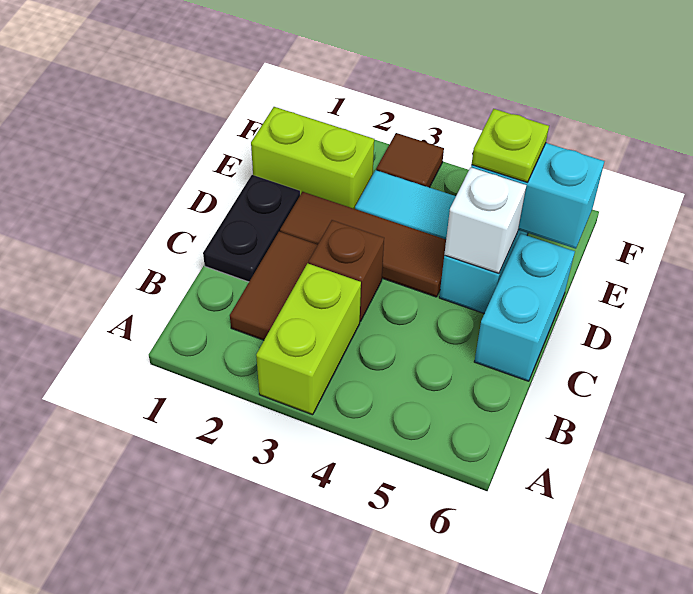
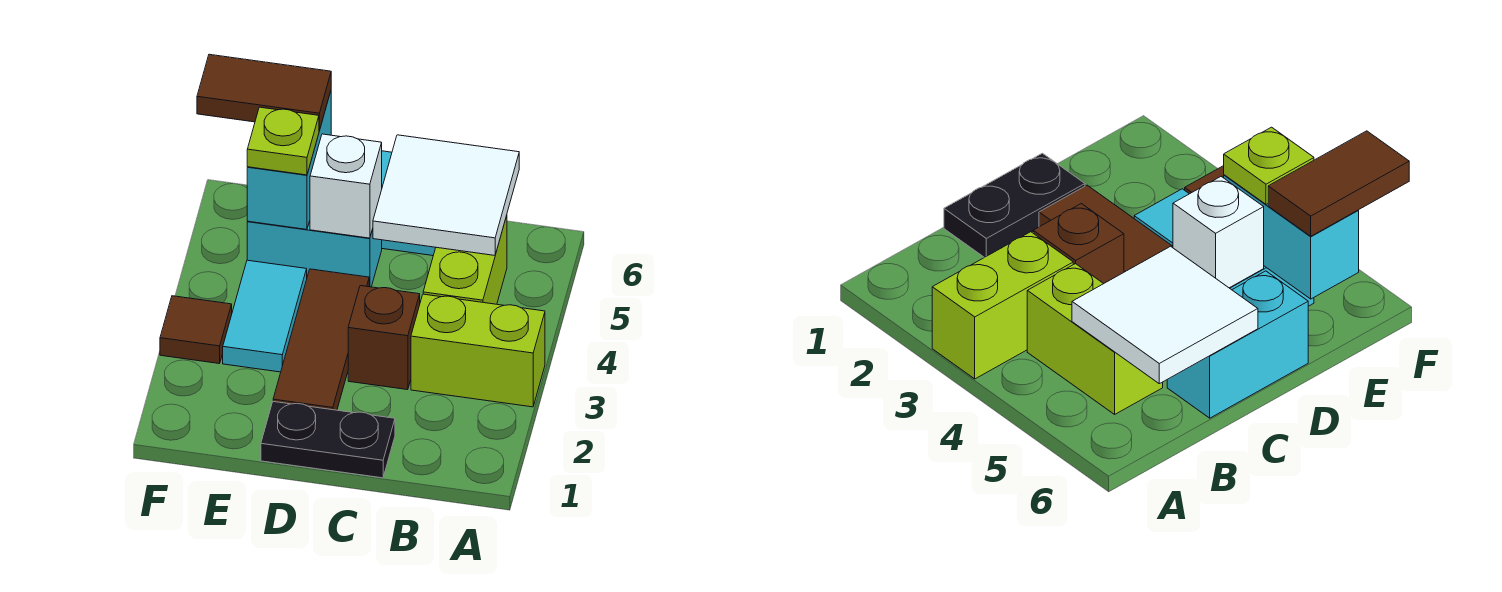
brown 1x2 tile [230,232,317,340] -> brown 1x2 tile moved to [197,54,331,131]
none -> white 2x2 tile [373,135,519,255]
lime 1x2 brick [251,107,374,209] -> lime 1x2 brick moved to [423,216,507,304]

